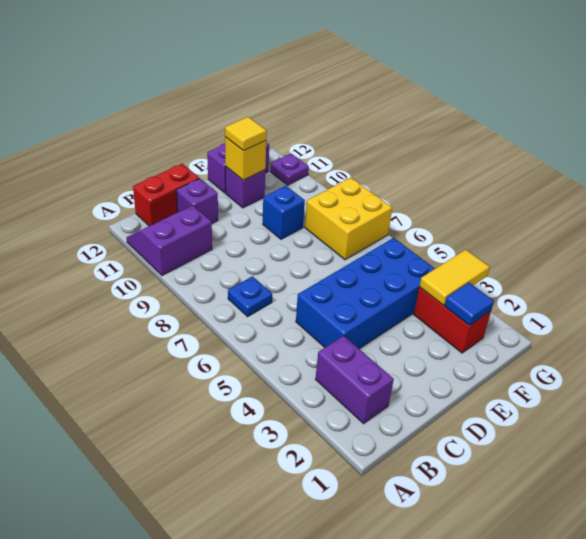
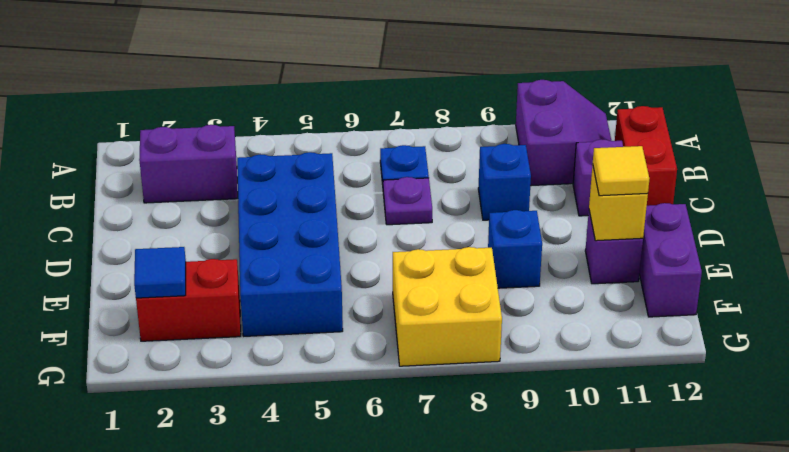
none -> blue 1x1 brick [478,144,531,220]
yellow 1x2 tile [419,250,490,305] -> none
purple 1x1 plate [270,154,309,185] -> purple 1x1 plate moved to [383,177,432,225]

